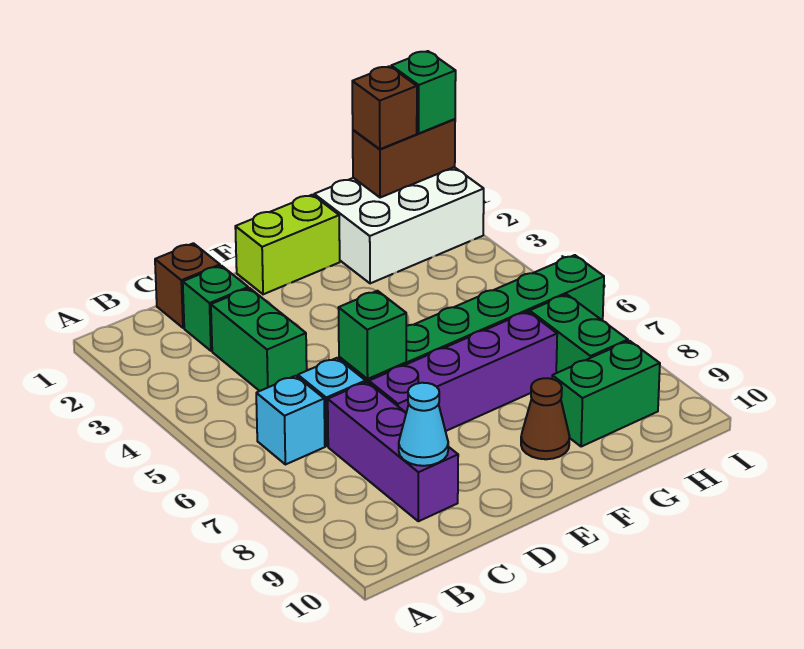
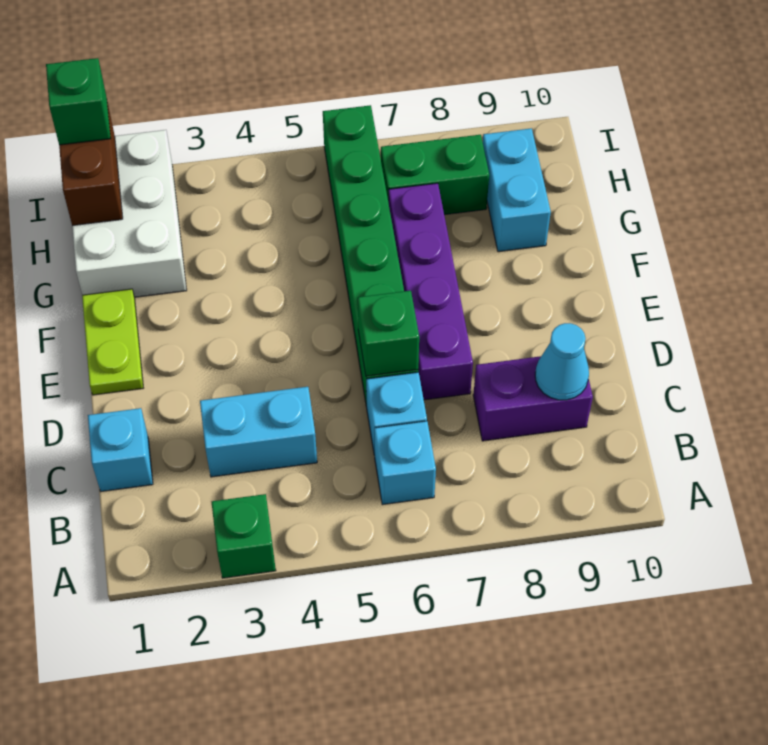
brown 1x1 brick [155,243,220,328] -> cyan 1x1 brick [88,408,153,492]
green 1x1 brick [183,266,248,351] -> green 1x1 brick moved to [212,494,276,578]
green 1x2 brick [211,288,307,391] -> cyan 1x2 brick [200,387,317,477]
purple 1x3 brick [328,382,458,521] -> purple 1x2 brick [473,356,593,441]
lime 1x2 brick [235,195,340,294] -> lime 1x2 plate [82,289,143,395]
brown 1x1 cone [521,378,570,459] -> none
green 1x2 brick [552,341,660,447] -> cyan 1x2 brick [483,128,551,252]
brown 1x1 brick [352,66,417,149] -> none

